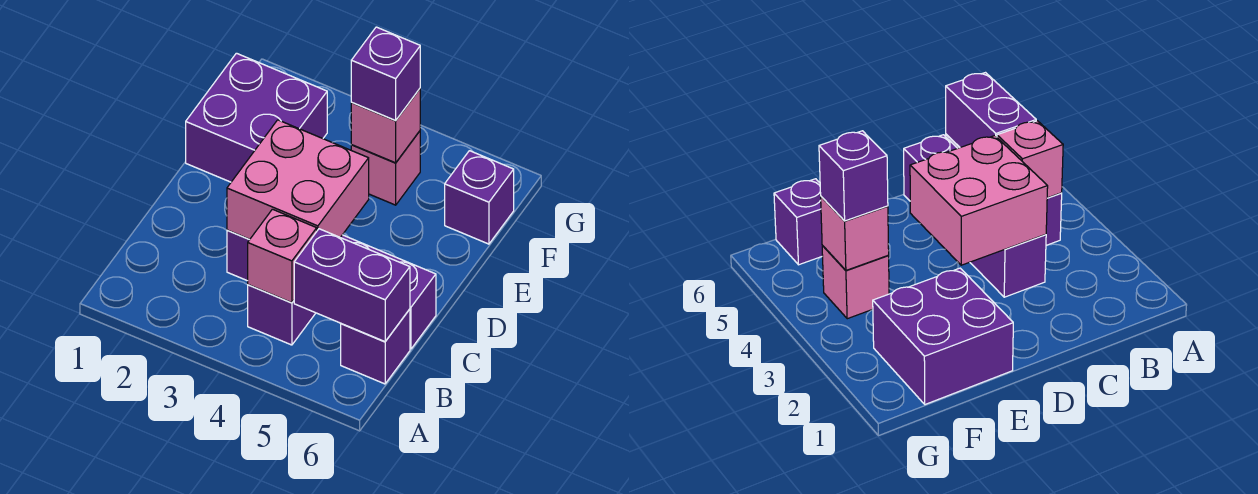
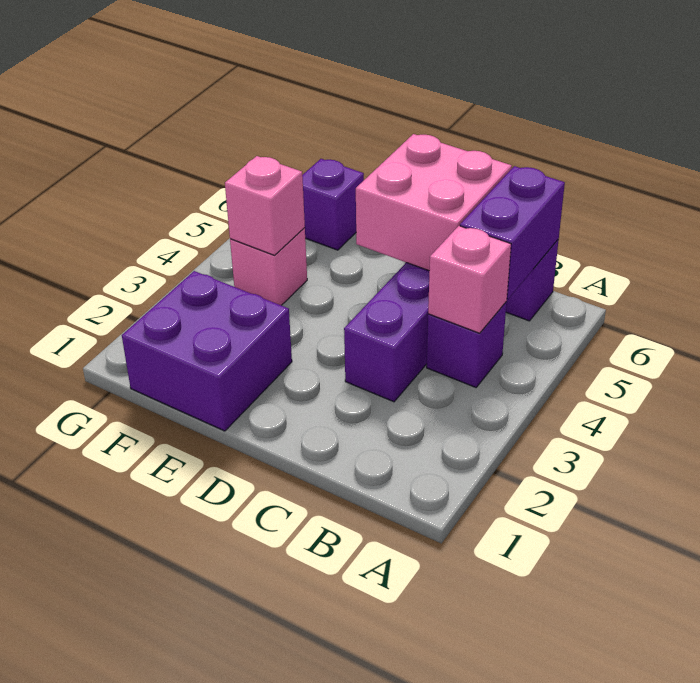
pink 2x2 brick [227,120,369,240] -> pink 2x2 brick moved to [356,134,512,271]
purple 1x1 brick [351,27,420,120] -> none

